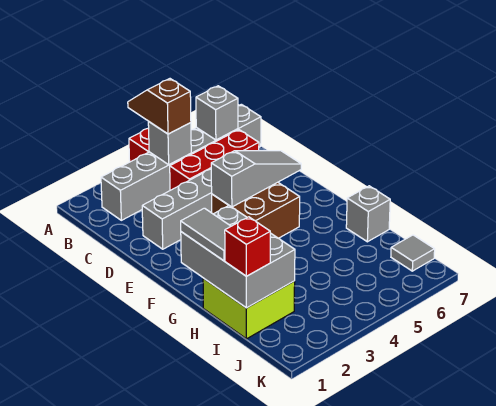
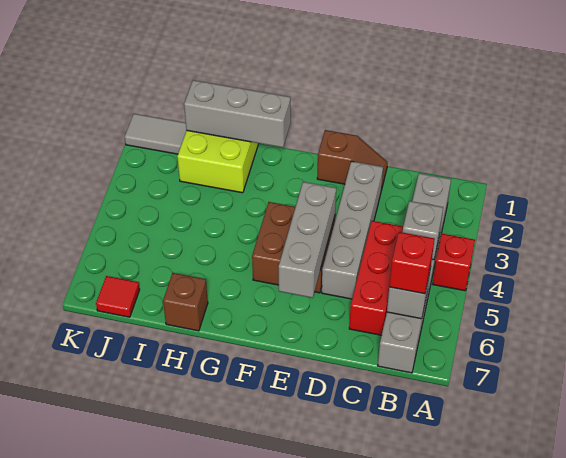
brown 1x2 slope [128,79,191,134] -> brown 1x2 slope moved to [317,130,388,190]
grey 1x3 slope [211,151,301,207] -> grey 1x3 brick [278,182,336,298]
grey 2x3 brick [181,205,295,308] -> grey 1x3 brick [184,80,291,147]
grey 1x2 tile [181,208,231,261] -> grey 1x2 tile moved to [125,114,187,154]
grey 1x1 brick [346,186,390,242] -> brown 1x1 brick [163,273,208,331]
red 1x1 brick [225,217,270,276] -> red 1x1 brick moved to [389,232,435,294]
grey 1x1 tile [391,235,435,271] -> red 1x1 tile [96,276,140,317]

